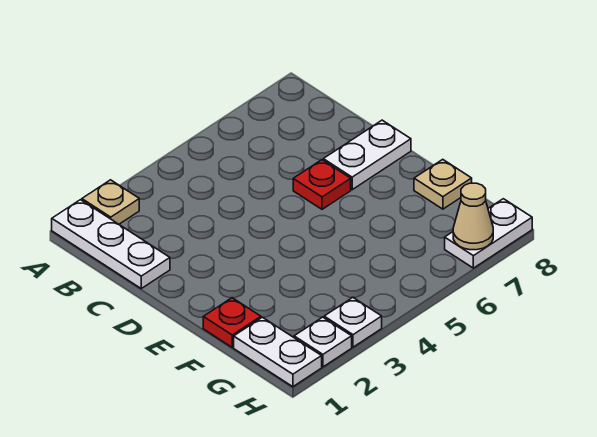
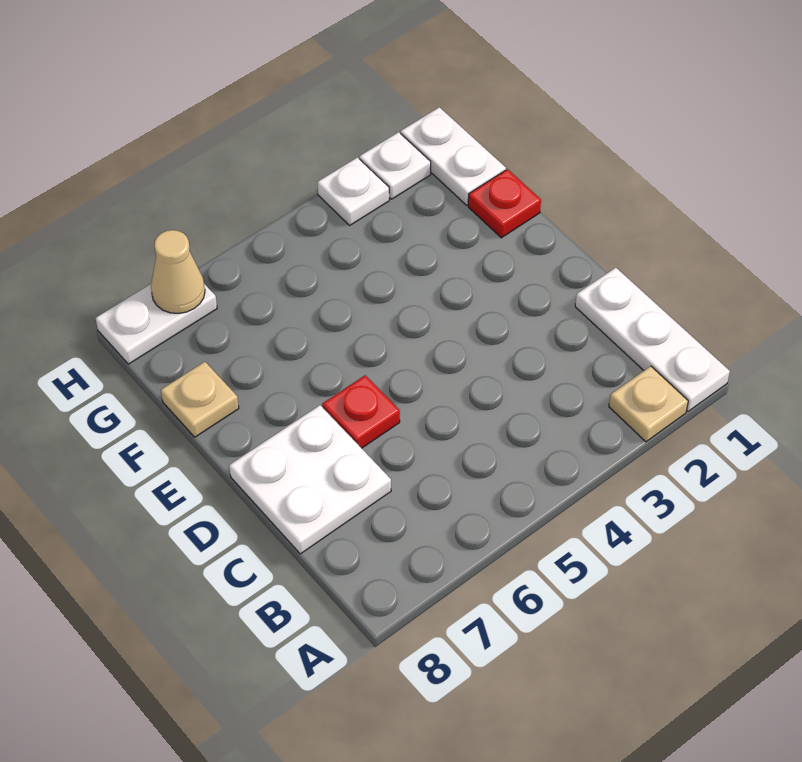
white 1x2 plate [323,120,411,190] -> white 2x2 plate [229,405,391,554]

